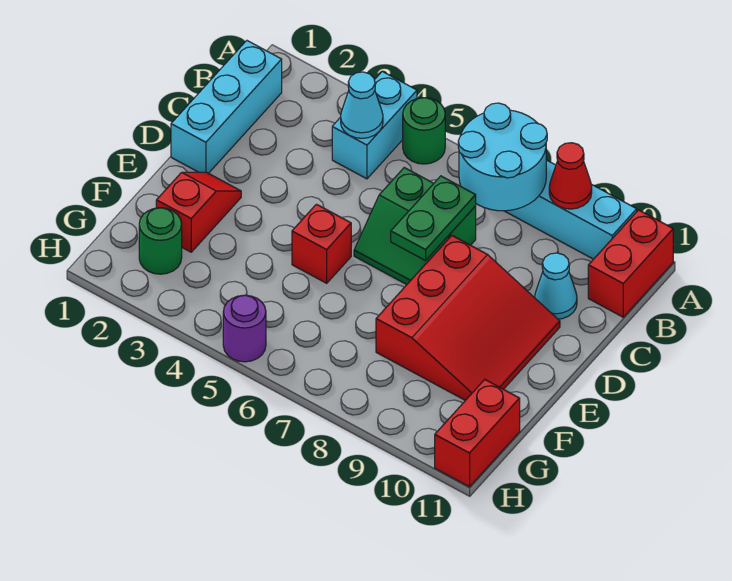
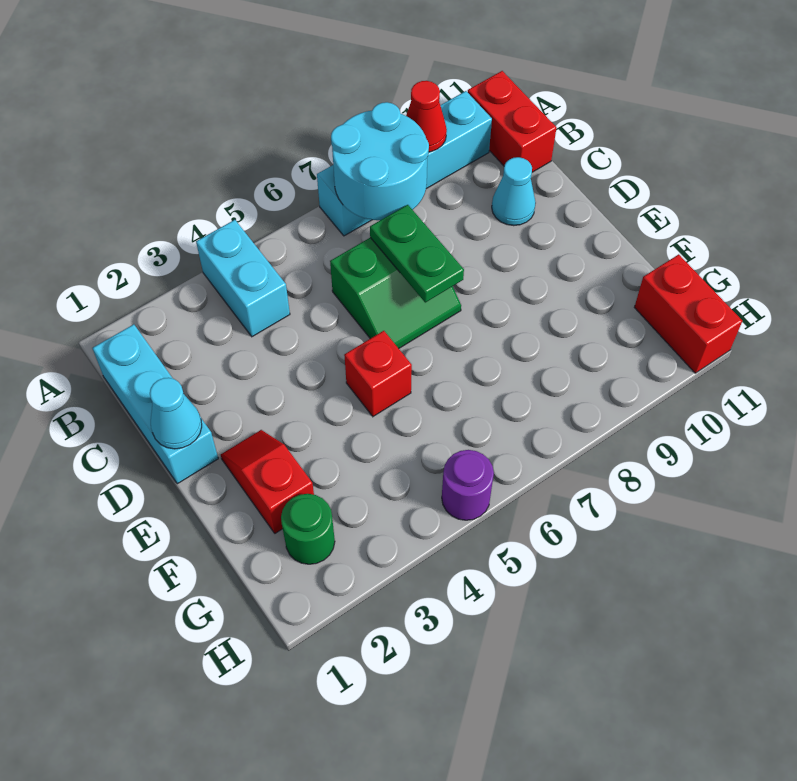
green 1x1 round brick [403,98,445,164] -> none
cyan 1x1 cone [341,72,383,138] -> cyan 1x1 cone moved to [150,378,202,449]
red 3x3 slope [376,235,560,400] -> none

